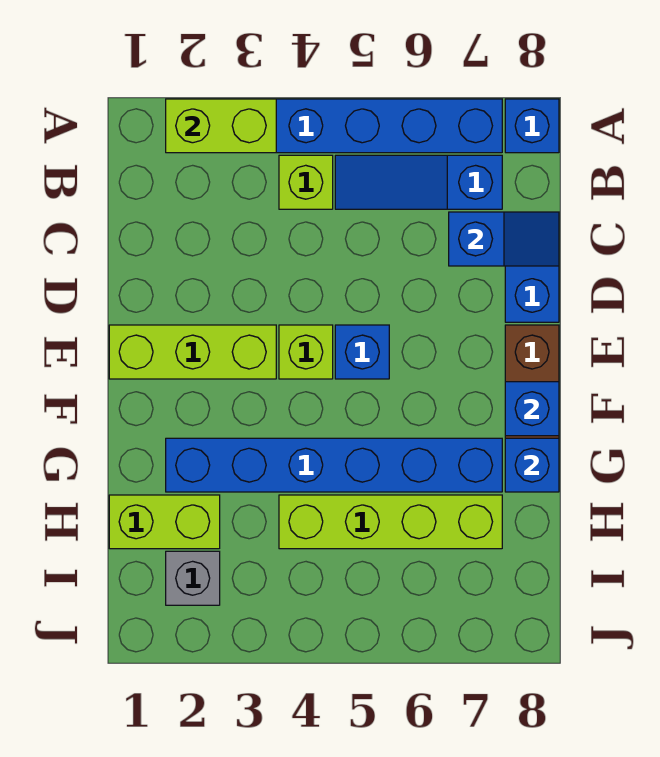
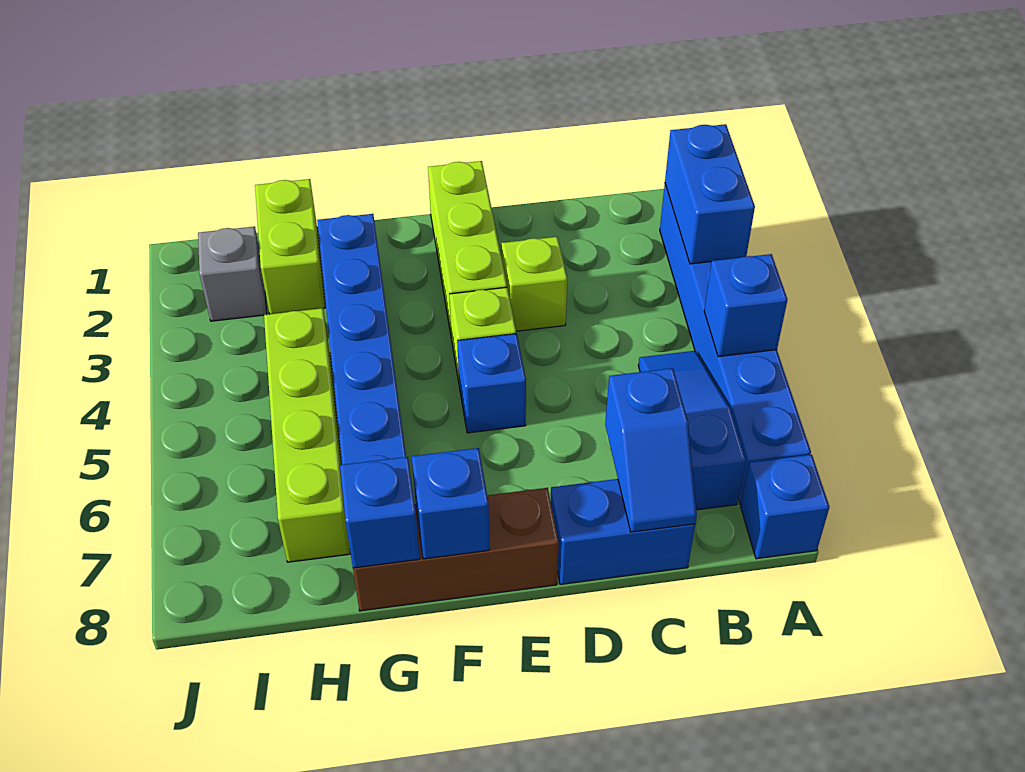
lime 1x2 brick [166,99,276,153] -> blue 1x2 brick [665,124,755,264]
none -> blue 1x1 brick [704,254,787,357]
lime 1x1 brick [279,155,333,209] -> lime 1x1 brick moved to [501,237,567,331]

